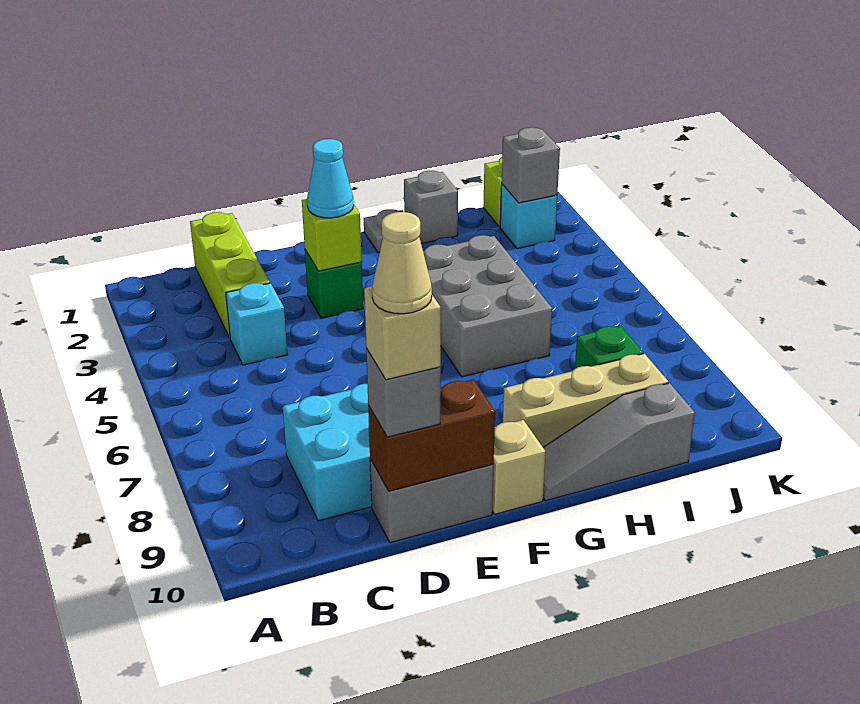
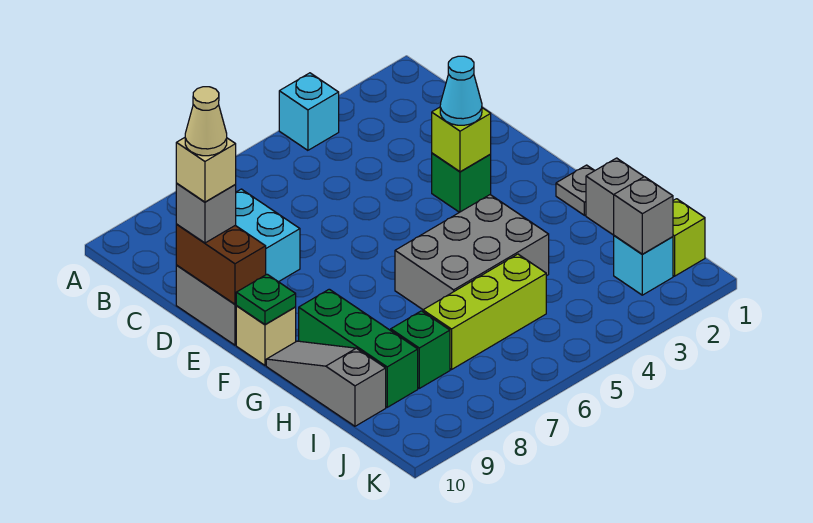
lime 1x3 brick [190,212,270,338] -> lime 1x3 brick moved to [423,254,546,370]
cyan 1x1 brick [226,283,288,365] -> cyan 1x1 brick moved to [279,73,339,150]
none -> green 1x1 plate [236,274,296,324]
tan 1x3 brick [503,354,668,447] -> green 1x3 brick [299,289,418,407]

